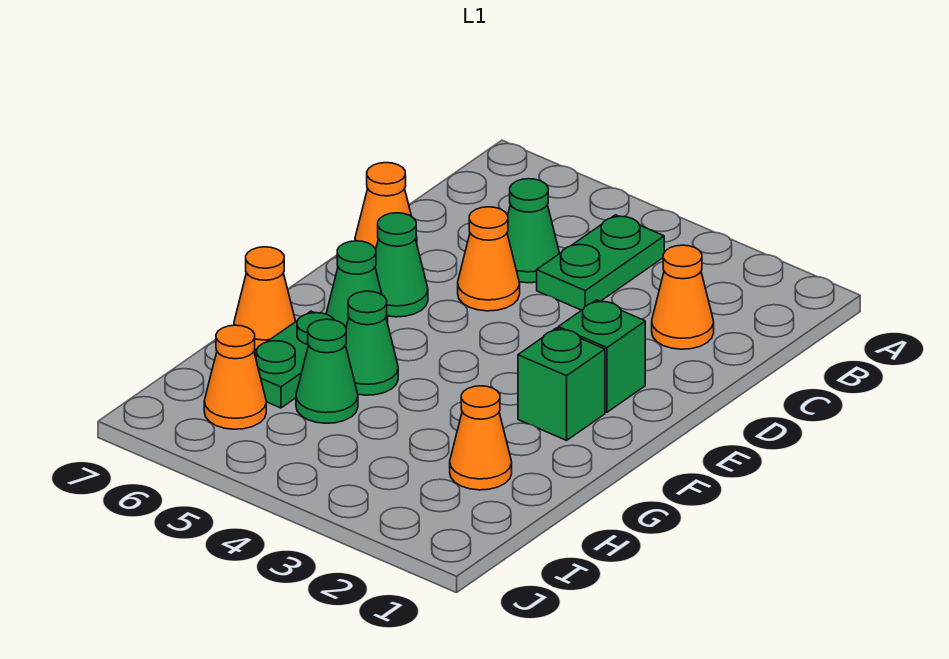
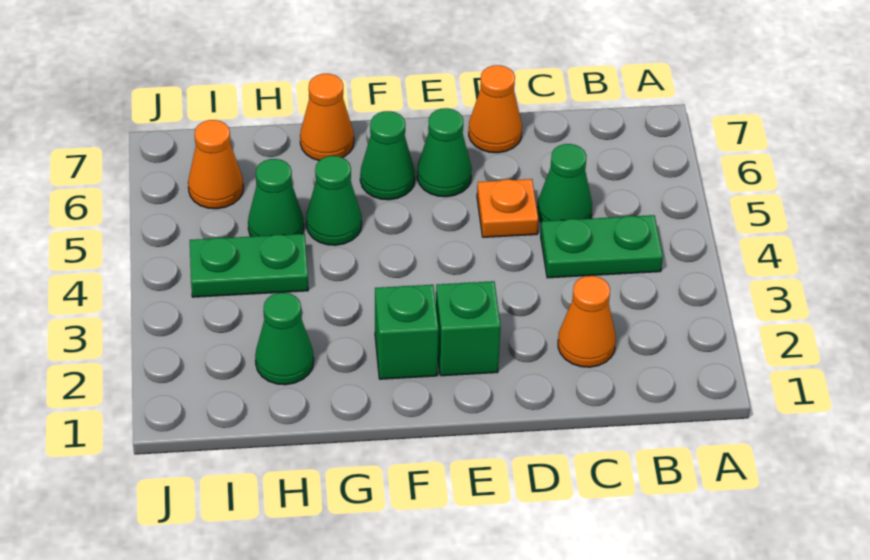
orange 1x1 cone [458,207,520,311] -> orange 1x1 plate [477,179,539,237]
green 1x2 plate [254,311,346,408] -> green 1x2 plate moved to [190,234,308,297]
orange 1x1 cone [450,386,512,490] -> green 1x1 cone [255,293,314,385]

